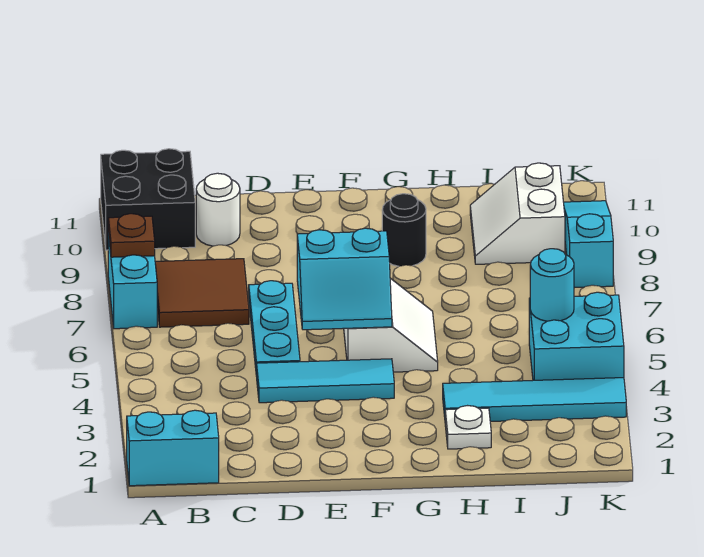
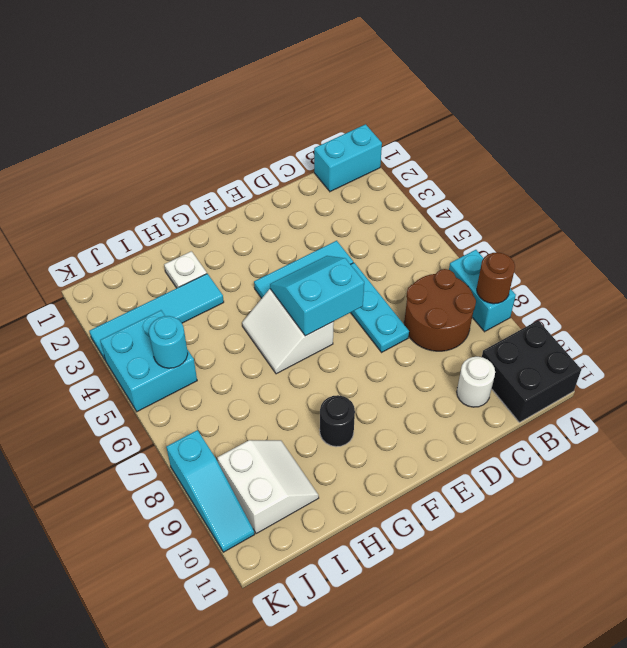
brown 1x1 plate [108,214,155,257] -> brown 1x1 round brick [477,252,515,304]
brown 2x2 tile [155,259,249,327] -> brown 2x2 round brick [404,269,476,351]

